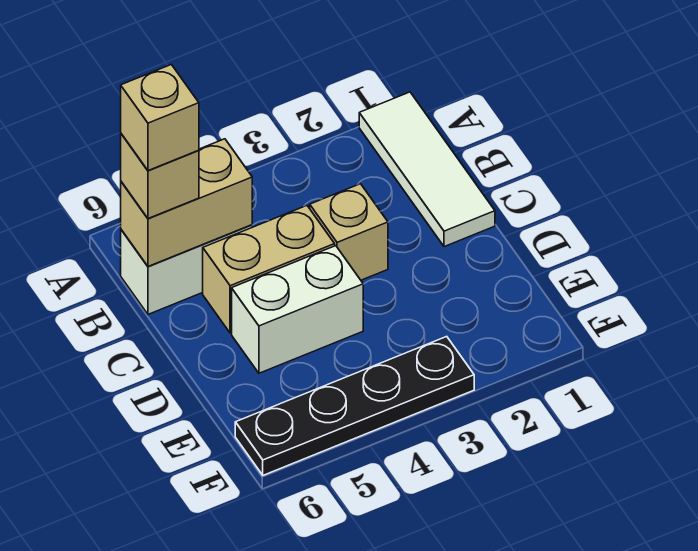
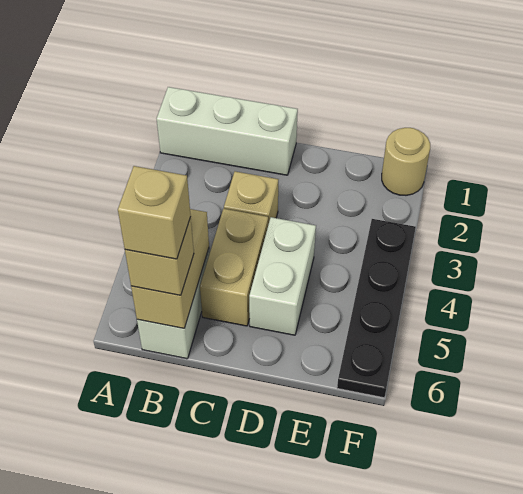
white 1x3 tile [359,92,495,247] -> white 1x3 brick [157,87,298,175]
none -> tan 1x1 round brick [382,128,430,195]

